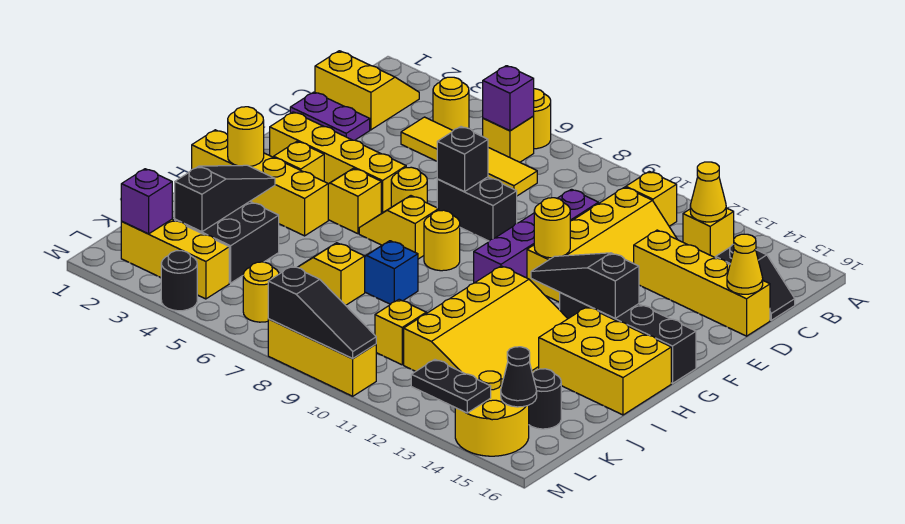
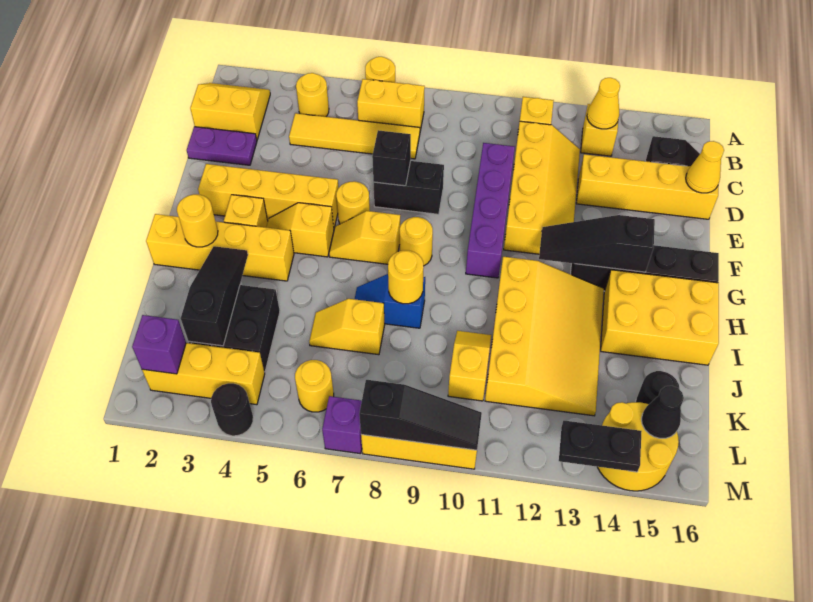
yellow 1x1 brick [483,116,534,162] -> yellow 1x2 brick [357,79,425,131]
purple 1x1 brick [483,66,534,131] -> purple 1x1 brick moved to [322,396,362,454]
yellow 1x1 round brick [534,198,570,258] -> yellow 1x1 round brick moved to [388,250,424,304]

